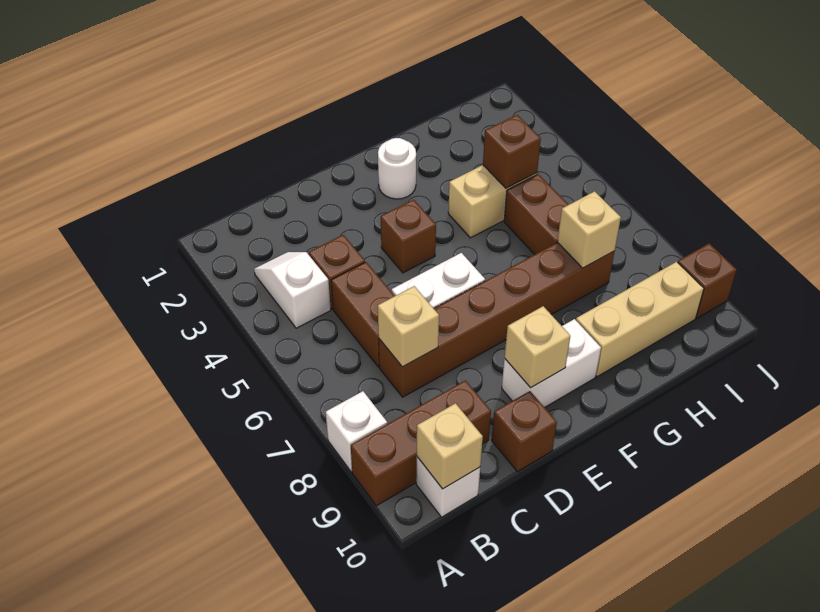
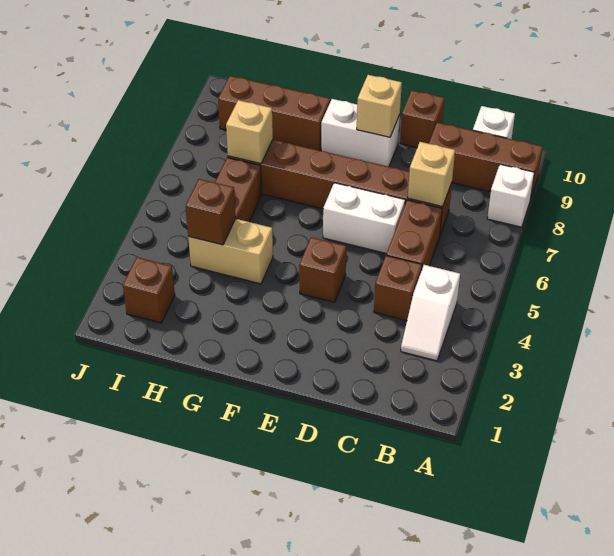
tan 1x1 brick [417,403,483,489] -> none
white 1x1 round brick [378,138,416,199] -> none
tan 1x3 brick [576,262,704,377] -> brown 1x3 brick [218,76,330,151]
brown 1x1 brick [678,243,737,318] -> brown 1x1 brick moved to [123,257,175,323]

